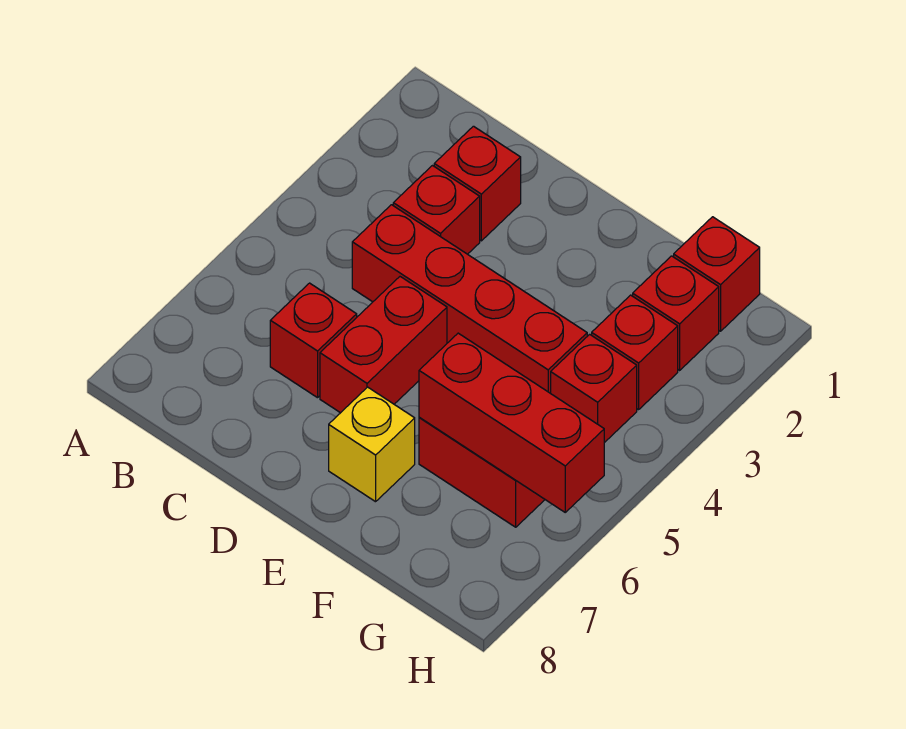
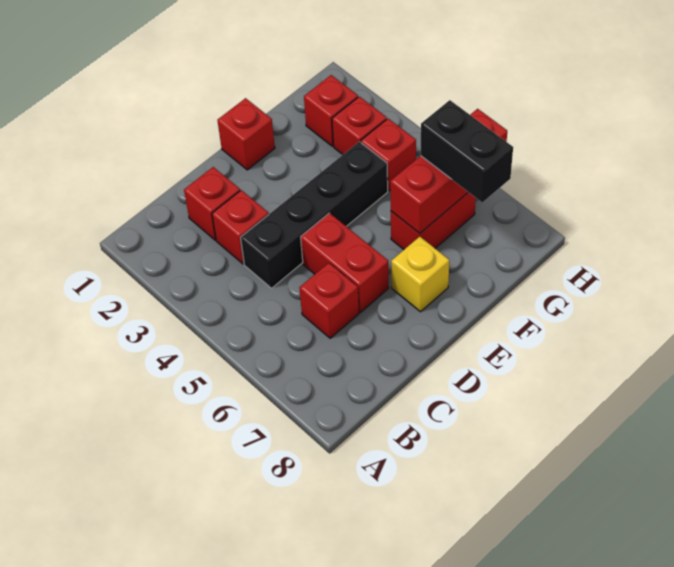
red 1x4 brick [352,205,587,393] -> black 1x4 brick [241,142,388,288]
red 1x1 brick [674,217,760,331] -> red 1x1 brick moved to [217,98,275,170]
none -> black 1x2 brick [421,100,513,202]

